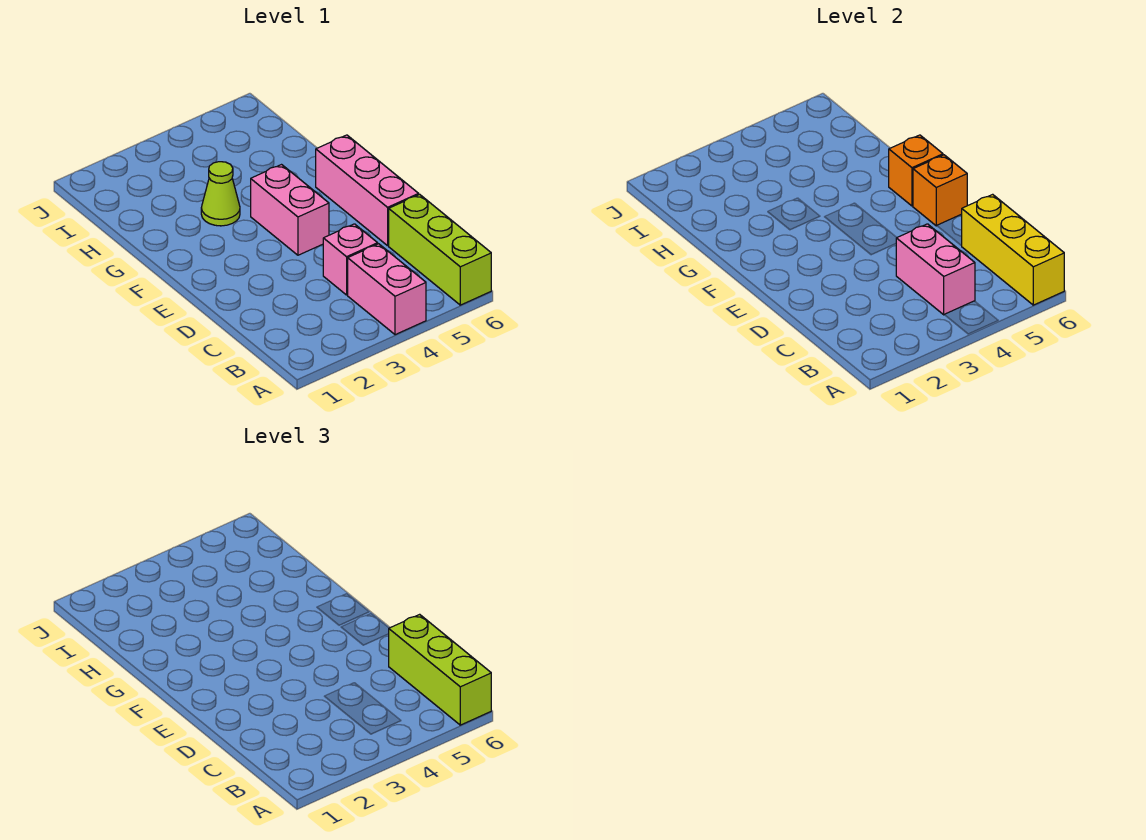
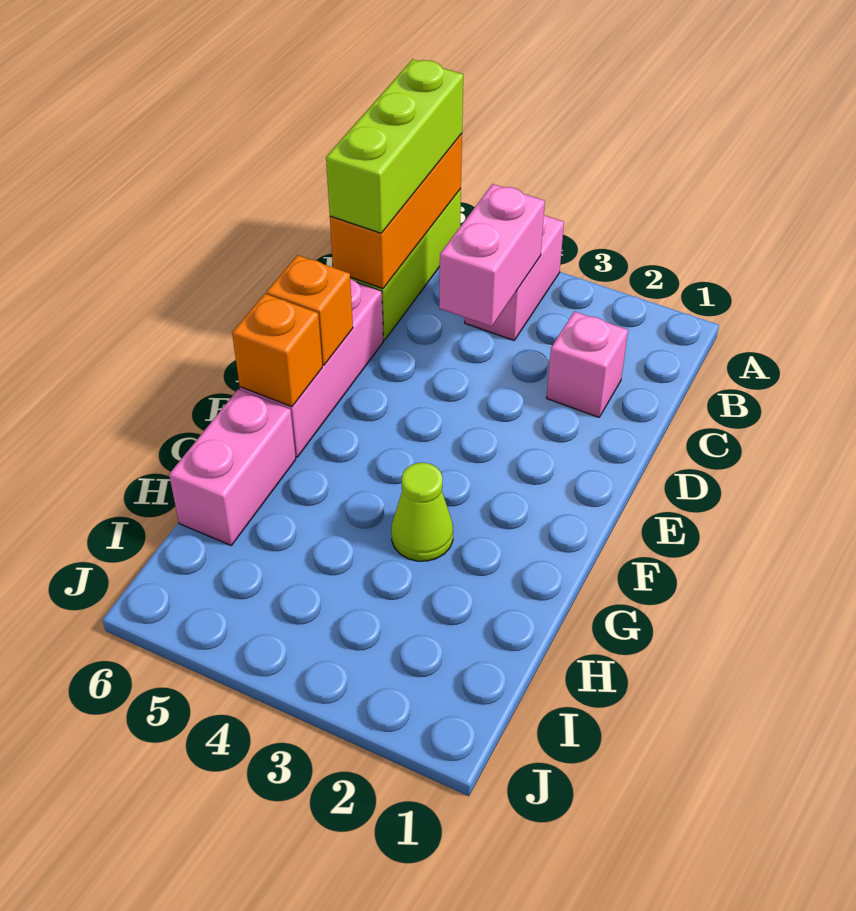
yellow 1x3 brick [962,194,1064,305] -> orange 1x3 brick [330,134,462,289]
pink 1x1 brick [323,224,378,295] -> pink 1x1 brick moved to [547,311,628,417]
pink 1x2 brick [251,165,329,255] -> pink 1x2 brick moved to [169,389,296,545]

